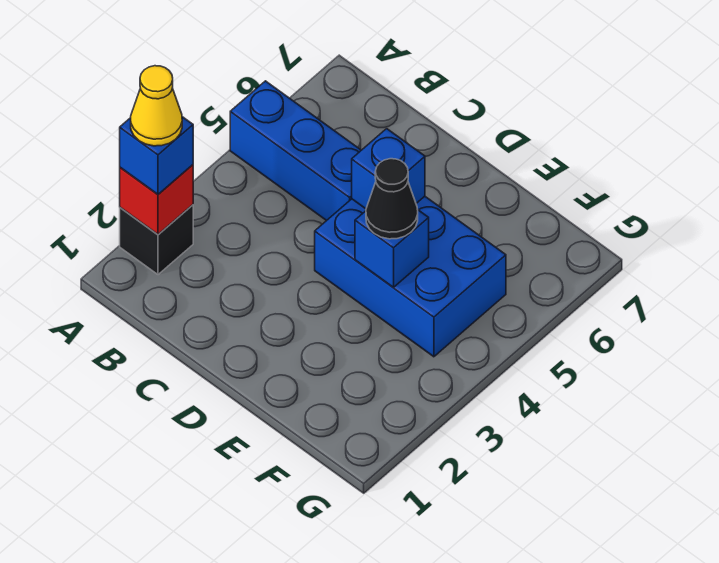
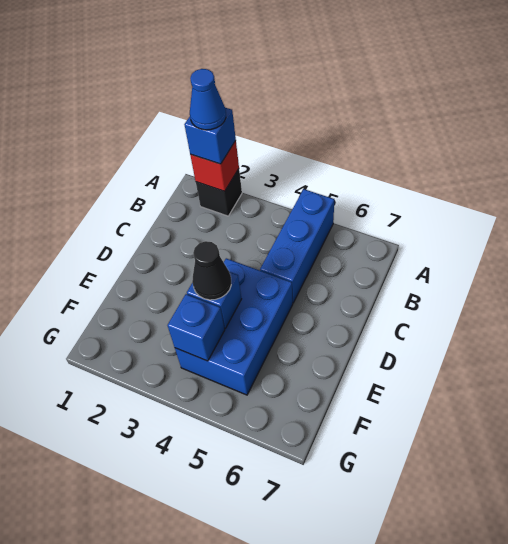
yellow 1x1 cone [131,66,182,146] -> blue 1x1 cone [190,69,226,130]
blue 1x1 brick [352,129,425,209] -> blue 1x1 brick moved to [168,294,225,361]

